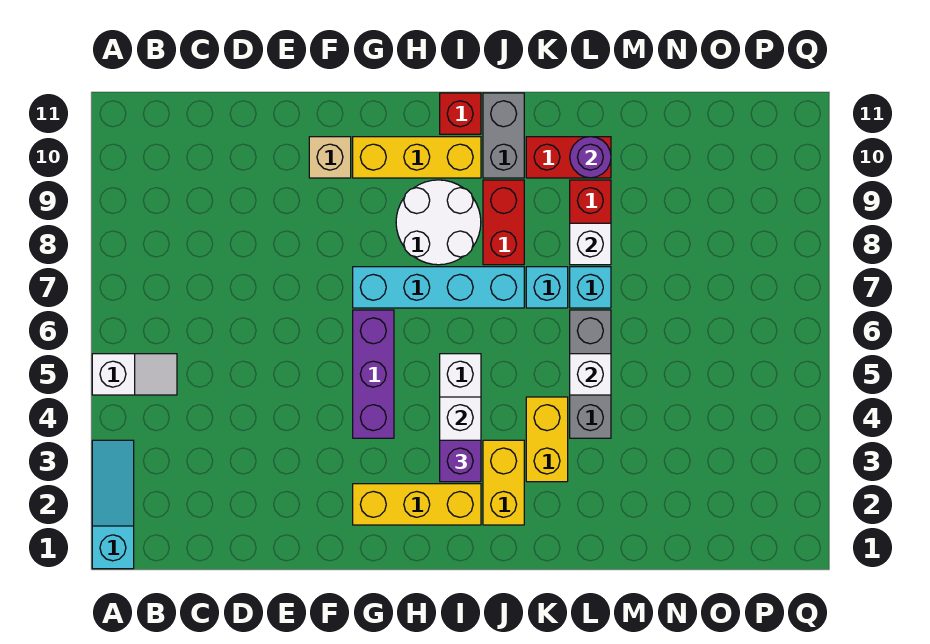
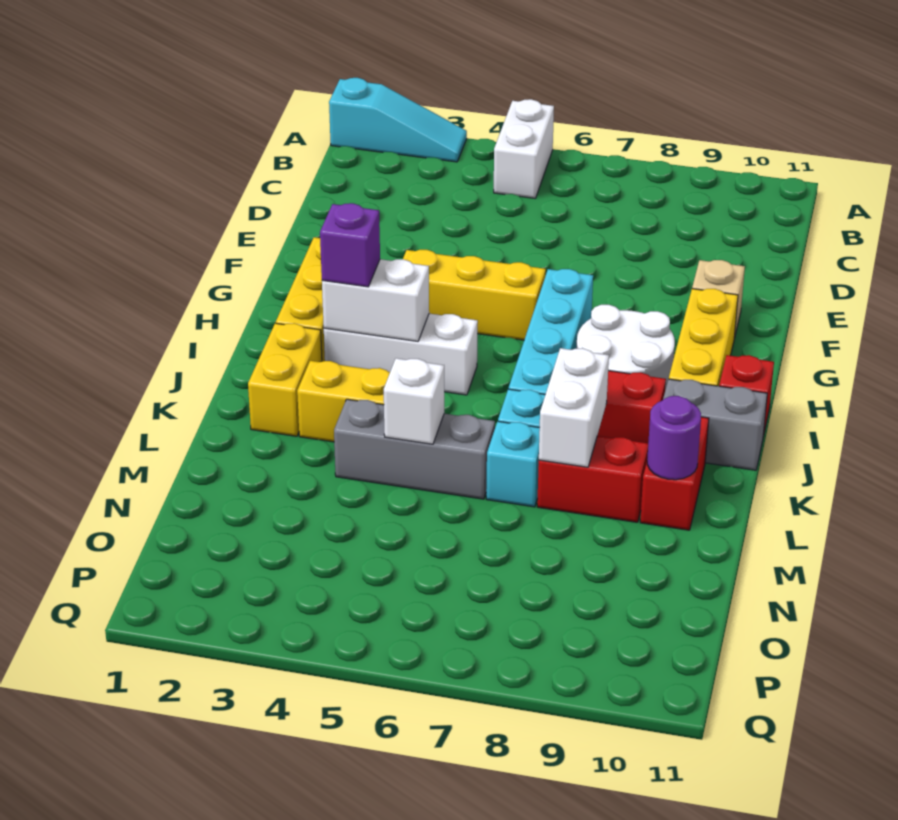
white 1x2 slope [92,354,177,395] -> white 1x2 brick [494,99,554,198]
purple 1x3 brick [353,310,394,438] -> yellow 1x3 brick [403,250,546,340]
yellow 1x2 brick [483,440,524,525] -> yellow 1x2 brick turned to [248,323,322,436]
white 1x1 brick [570,223,611,265] -> white 1x2 brick [539,348,609,467]

